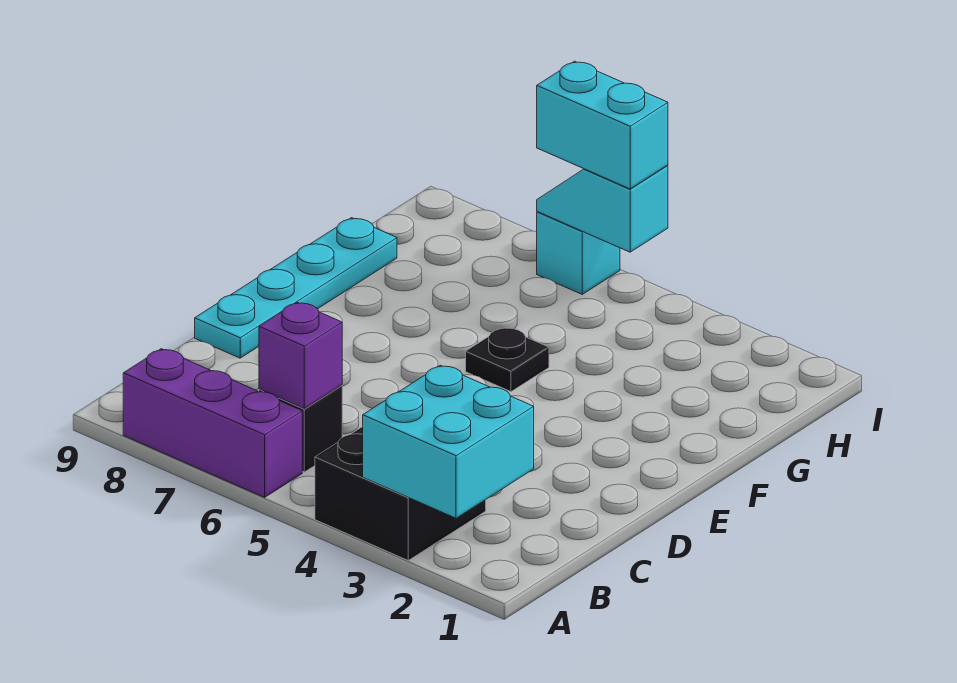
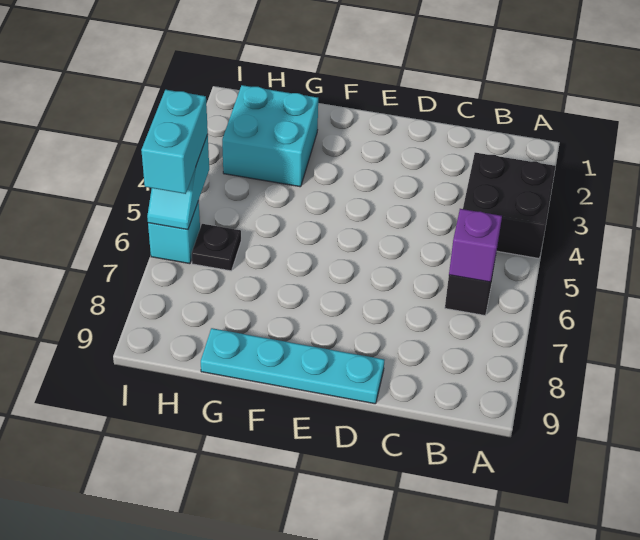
cyan 2x2 brick [363,365,534,518] -> cyan 2x2 brick moved to [222,85,318,187]
purple 1x3 brick [123,349,302,497] -> none
black 1x1 plate [466,327,549,392] -> black 1x1 plate moved to [192,224,241,271]

